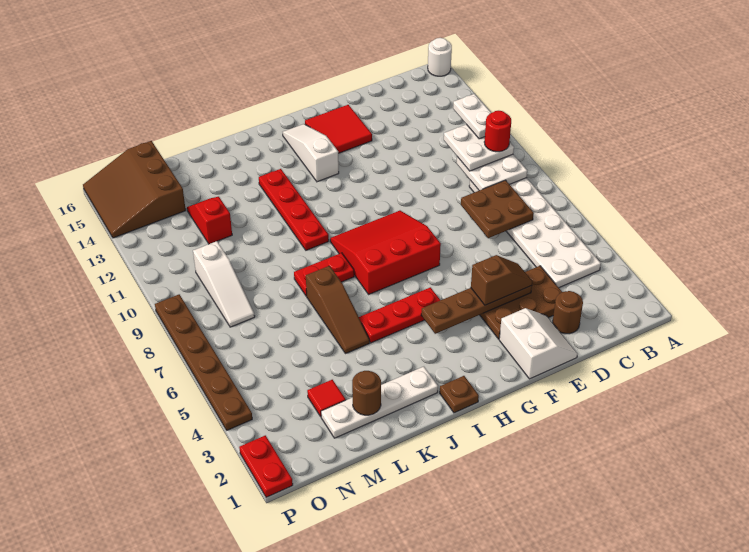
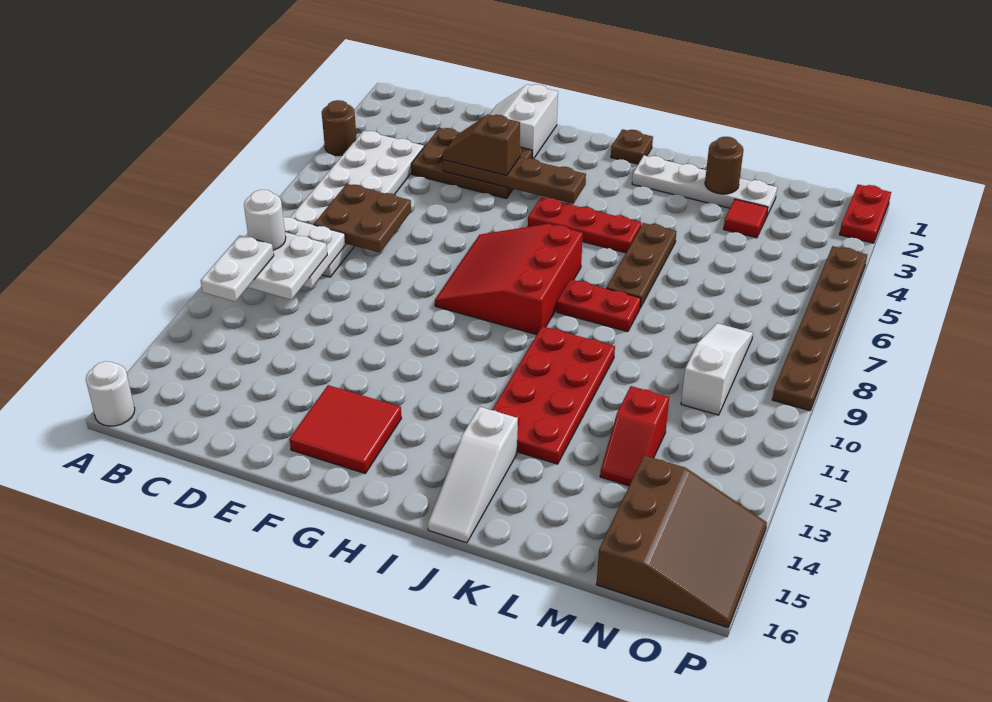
red 1x1 round brick [484,111,511,152] -> white 1x1 round brick [244,190,286,250]
brown 1x1 round brick [553,291,583,334] -> brown 1x1 round brick moved to [322,100,357,156]
red 3x3 slope [330,211,441,294] -> red 3x3 slope turned to [435,224,583,335]
white 1x3 slope [283,124,339,182] -> white 1x3 slope moved to [428,407,518,543]
red 1x4 plate [259,169,329,250] -> red 2x4 plate [492,326,615,464]
brown 1x3 slope [306,266,370,354] -> brown 1x3 plate [607,223,676,308]

